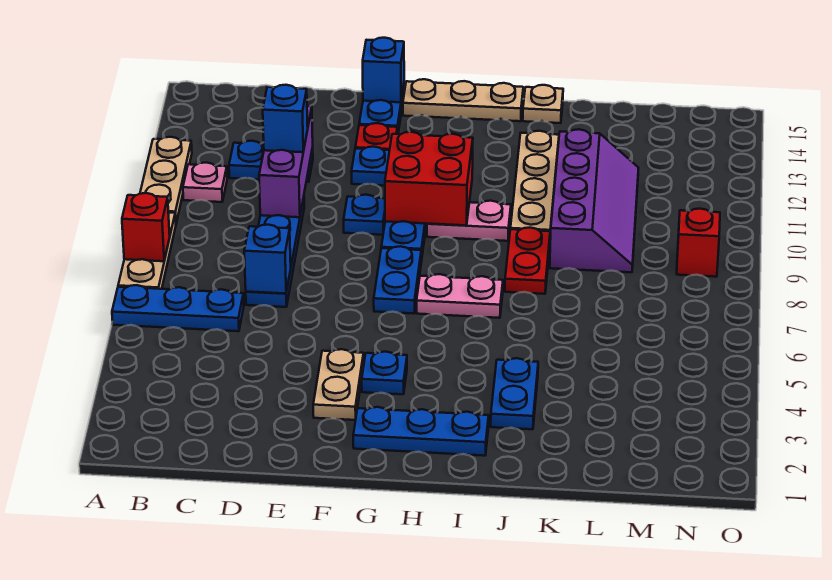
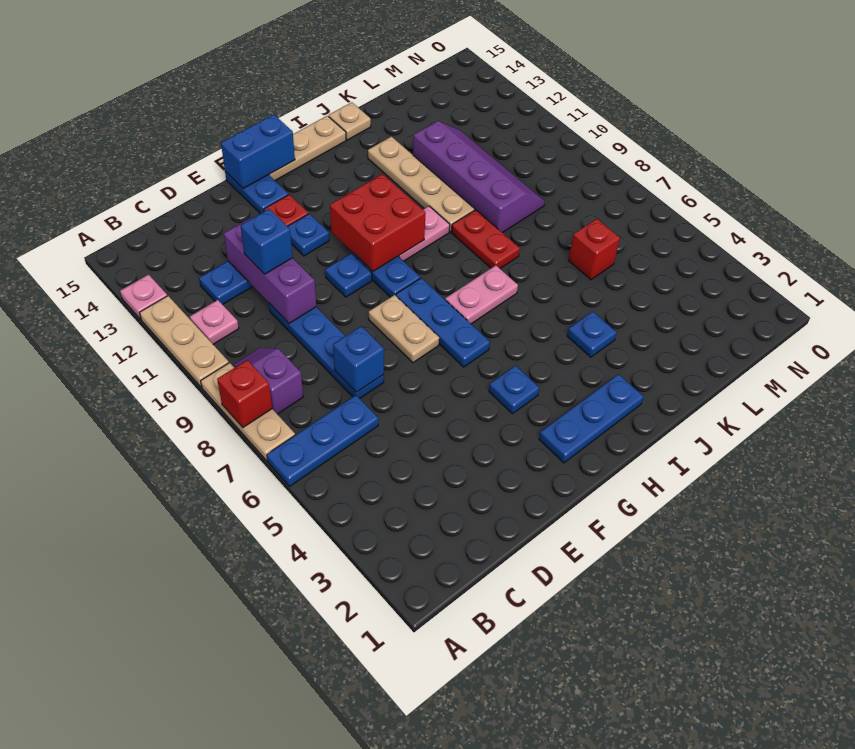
none -> pink 1x1 plate [120,275,167,319]
none -> purple 1x2 slope [232,348,303,414]
tan 1x2 plate [313,349,364,420] -> tan 1x2 plate moved to [369,295,439,363]
blue 1x1 brick [363,38,404,102] -> blue 1x2 brick [221,115,295,189]
blue 1x2 plate [374,246,421,314] -> blue 1x3 plate [396,278,490,367]
blue 1x2 plate [491,358,538,429] -> blue 1x1 plate [567,311,617,357]
red 1x1 brick [677,209,720,277] -> red 1x1 brick moved to [568,219,620,280]

